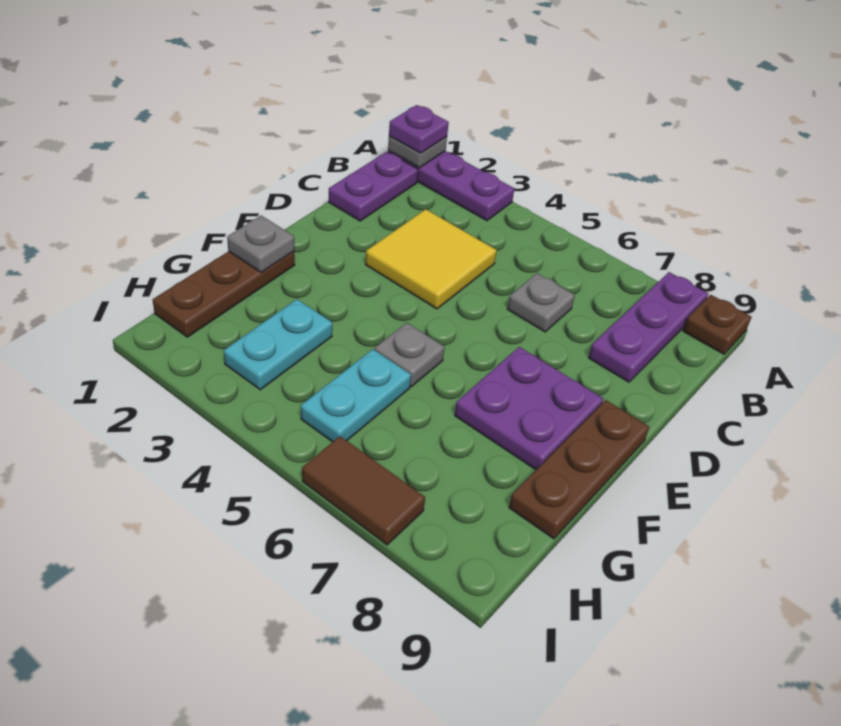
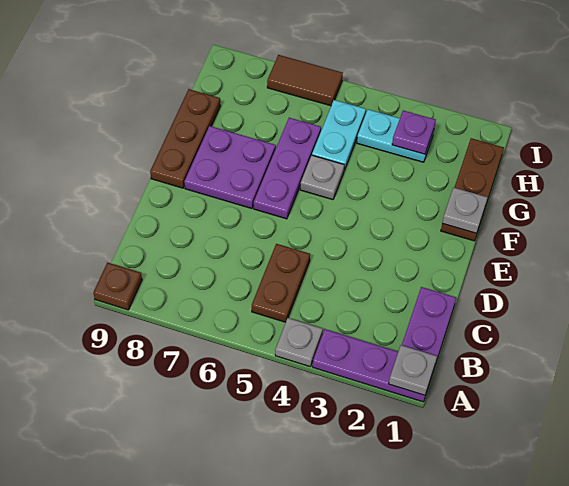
purple 1x1 plate [389,105,449,153] -> purple 1x1 plate moved to [392,110,436,154]
purple 1x3 plate [589,272,708,382] -> purple 1x3 plate moved to [254,118,321,219]
none -> brown 1x2 plate [252,244,310,322]
yellow 2x2 tile [365,209,497,309] -> none
grey 1x1 plate [508,273,575,332] -> grey 1x1 plate moved to [275,318,323,367]
cyan 1x2 plate [224,299,332,390] -> cyan 1x2 plate turned to [357,109,434,162]

